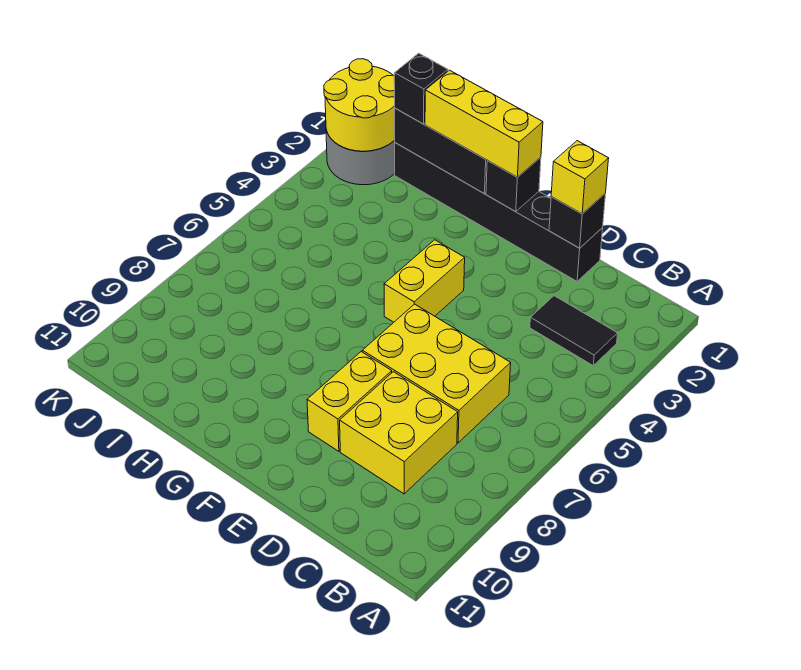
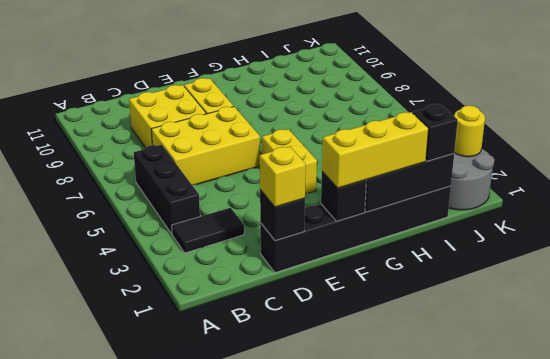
none -> black 1x3 brick [134,145,200,234]
yellow 2x2 round brick [324,59,395,151] -> yellow 1x1 round brick [454,106,485,157]

